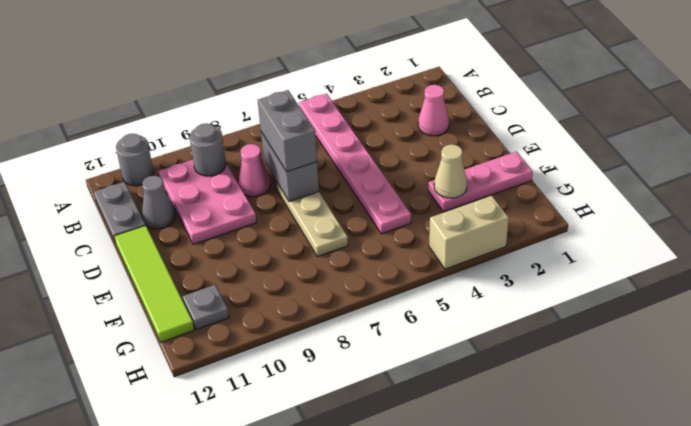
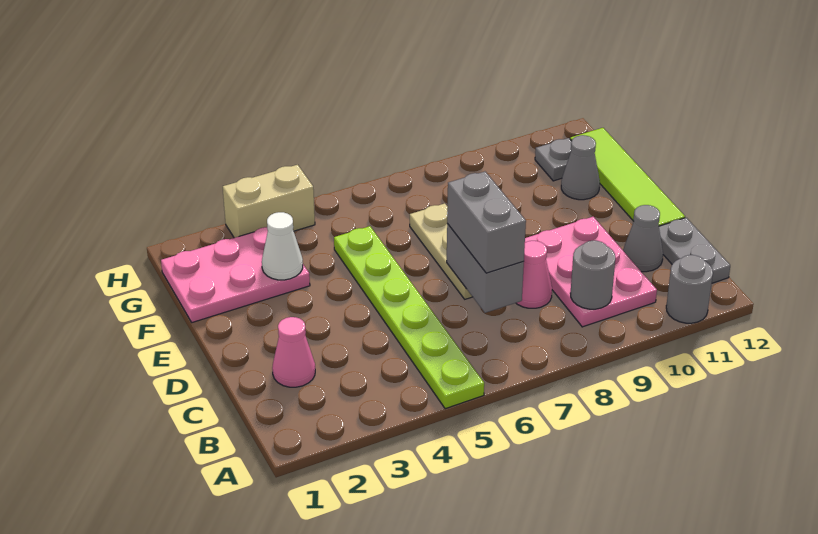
pink 1x6 plate [299,94,411,234] -> lime 1x6 plate [334,226,484,409]
pink 1x3 plate [428,152,533,212] -> pink 2x3 plate [161,227,310,322]
tan 1x1 cone [434,144,467,198] -> white 1x1 cone [262,212,303,280]
none -> grey 1x1 cone [561,135,600,200]

